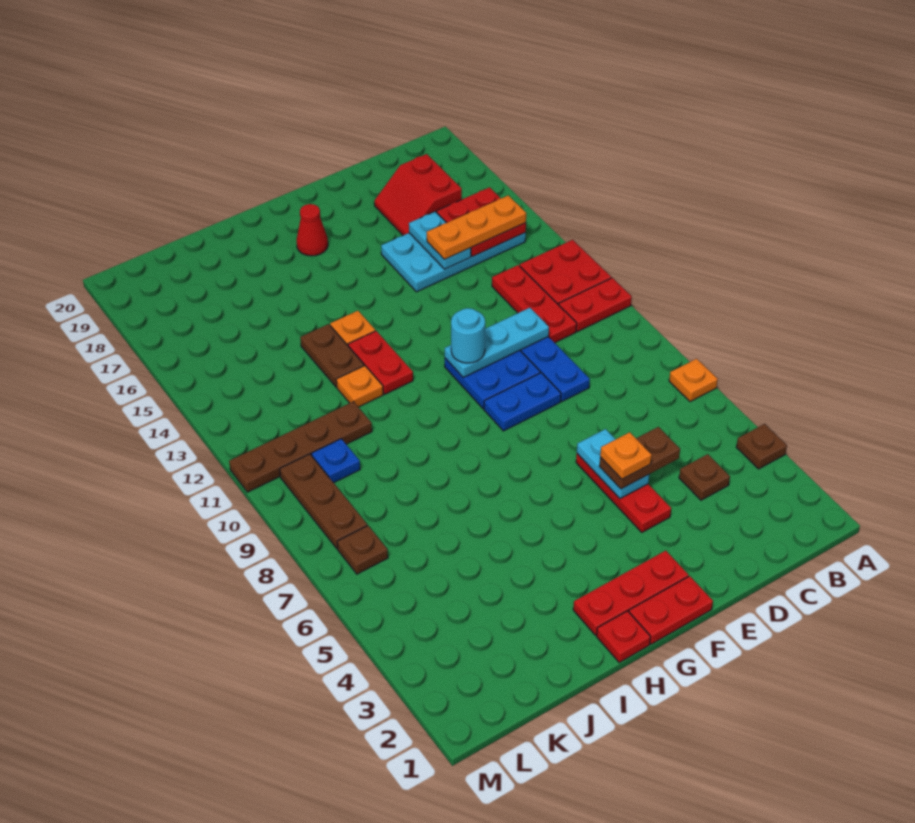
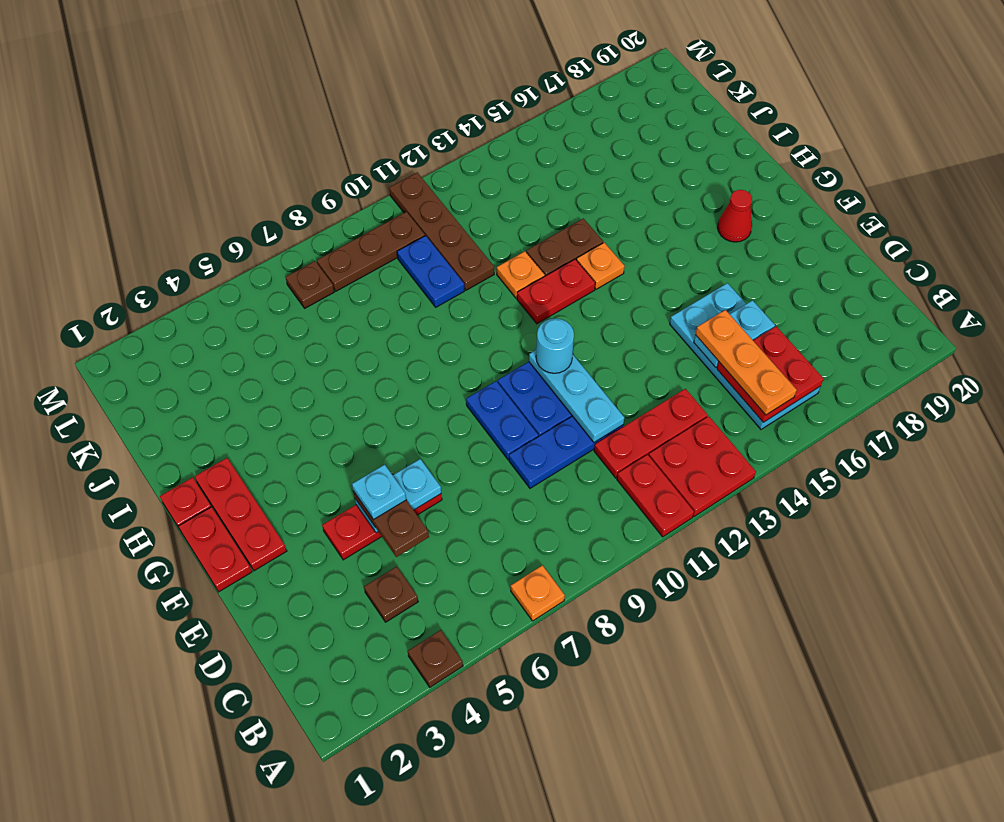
red 2x2 slope [374,154,462,235] -> none
orange 1x1 plate [600,432,652,479] -> cyan 1x1 plate [352,465,406,520]
blue 1x1 plate [312,439,360,483] -> blue 1x2 plate [397,236,464,307]

